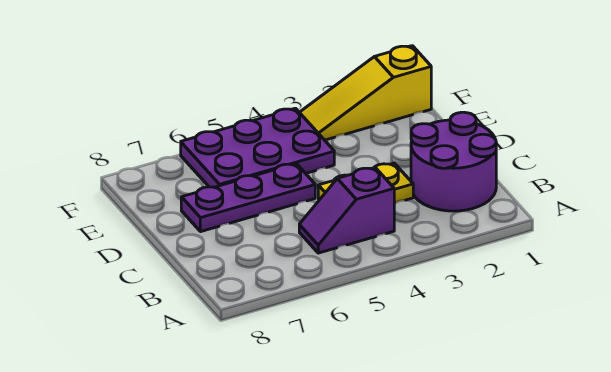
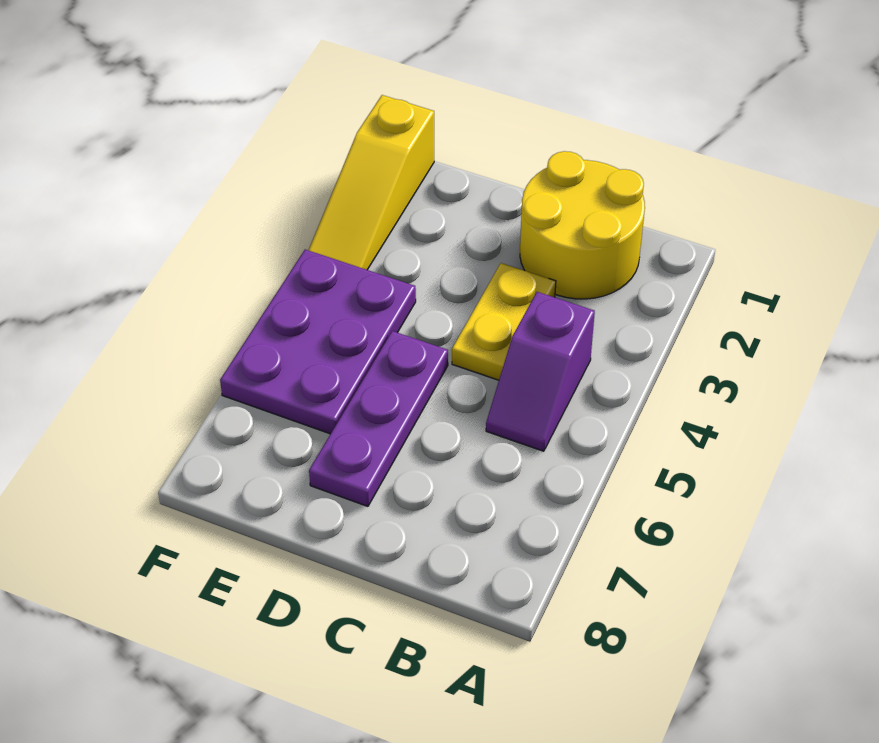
purple 2x2 round brick [411,112,496,211] -> yellow 2x2 round brick [520,151,645,299]

